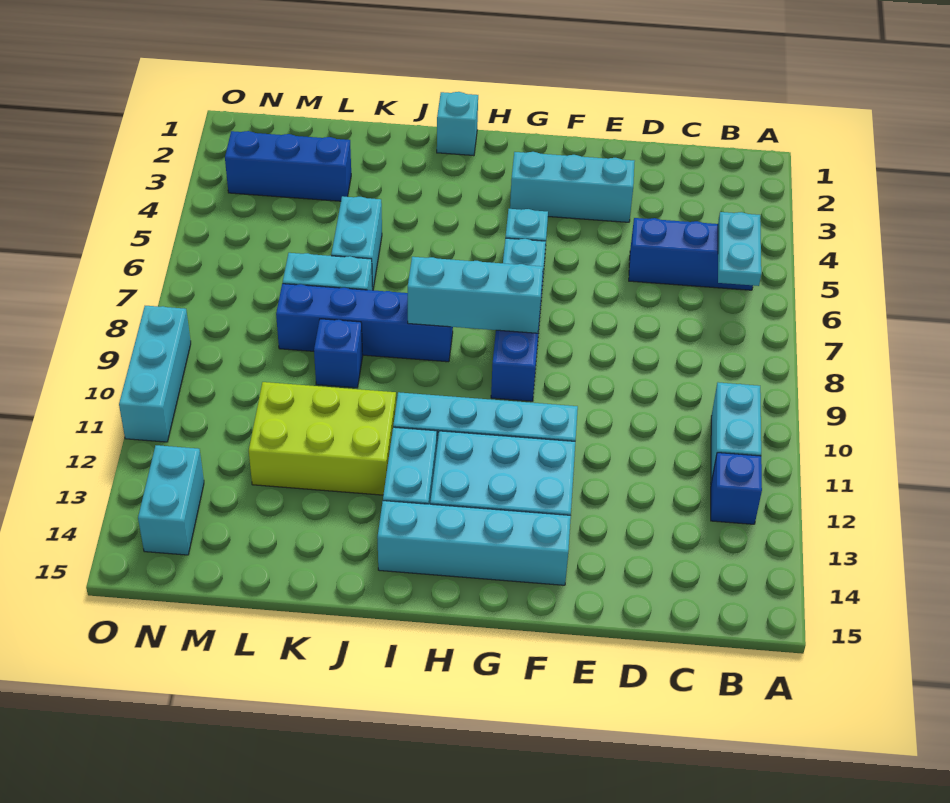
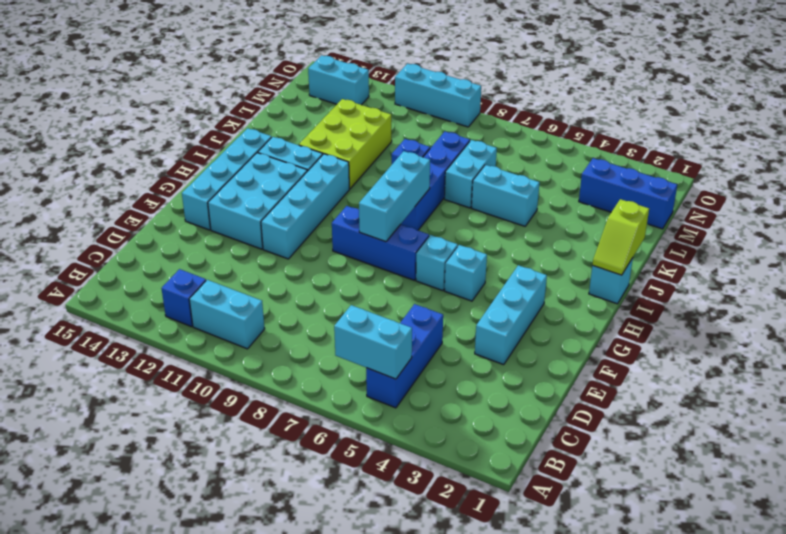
cyan 1x2 plate [718,212,761,286] -> cyan 1x2 brick [334,305,412,379]
none -> lime 1x2 slope [593,199,649,275]
blue 1x3 brick [225,131,351,201] -> blue 1x3 brick turned to [579,158,677,229]

